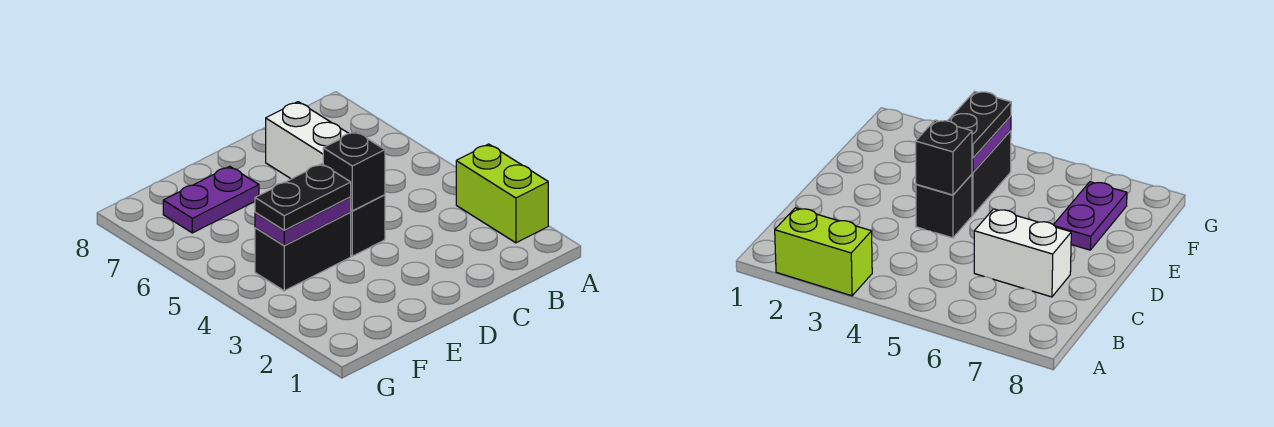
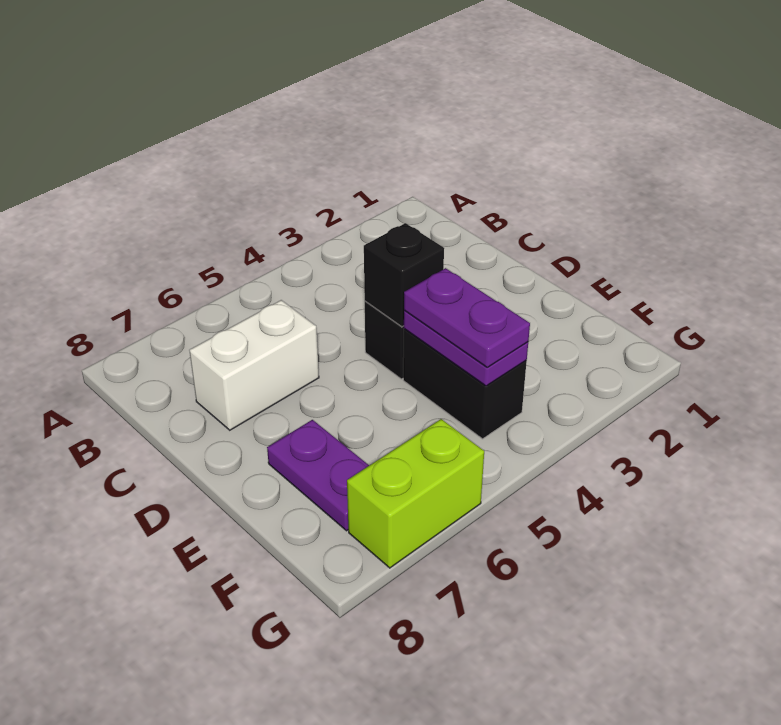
lime 1x2 brick [456,144,548,243] -> lime 1x2 brick moved to [347,419,484,568]
black 1x2 plate [255,164,351,230] -> purple 1x2 plate [404,268,530,367]

